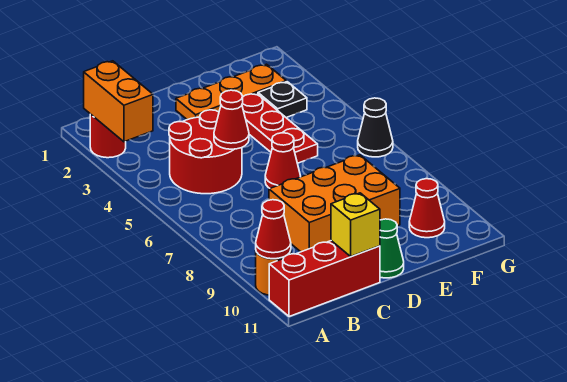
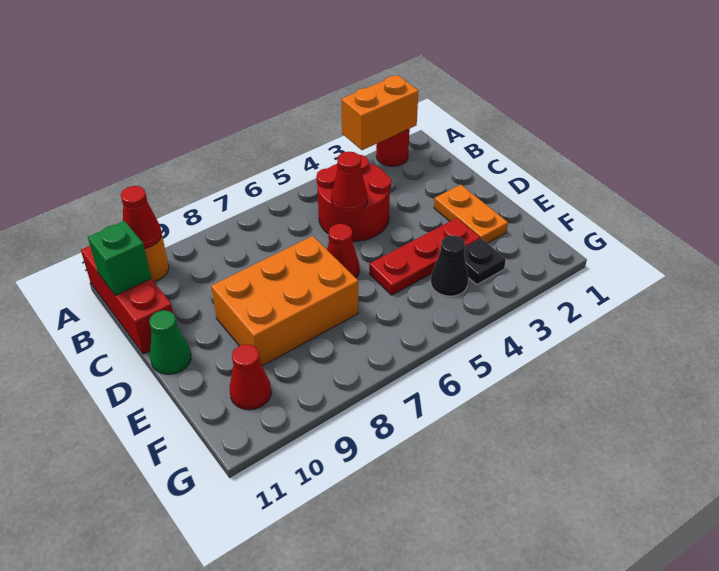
none -> green 1x1 brick [88,221,151,295]
orange 2x3 brick [269,155,400,252] -> orange 2x3 brick turned to [211,236,358,366]
yellow 1x1 brick [331,193,380,256] -> none
orange 1x3 plate [176,64,286,120] -> orange 1x2 plate [434,185,508,243]
black 1x1 cone [358,98,393,157] -> black 1x1 cone moved to [431,235,468,296]

